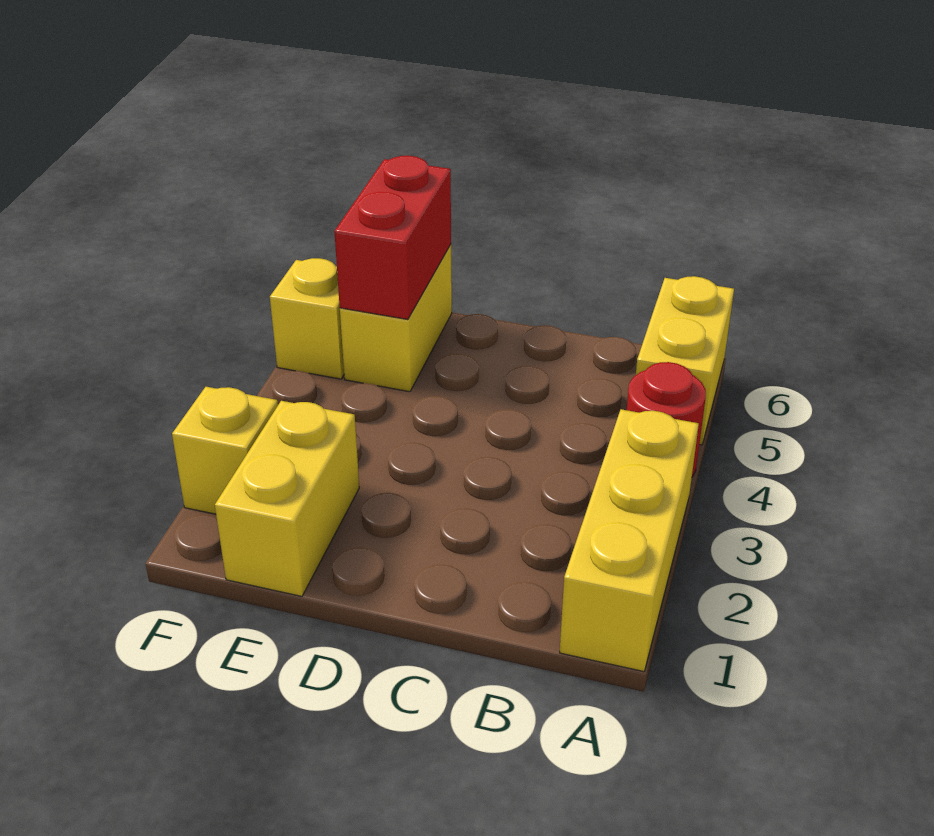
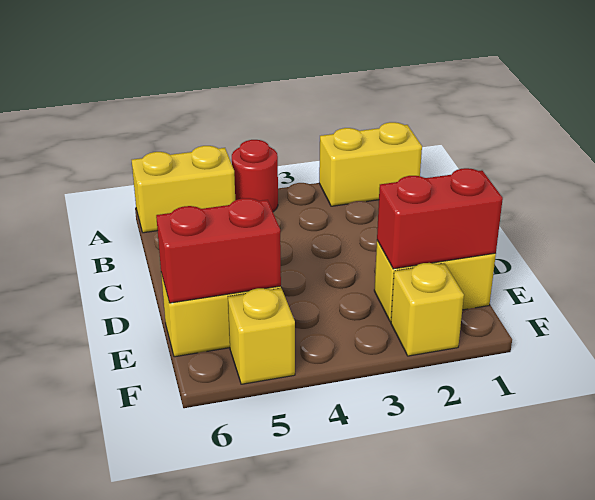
yellow 1x3 brick [560,409,699,672] -> yellow 1x2 brick [319,122,422,206]
none -> red 1x2 brick [377,168,503,269]

